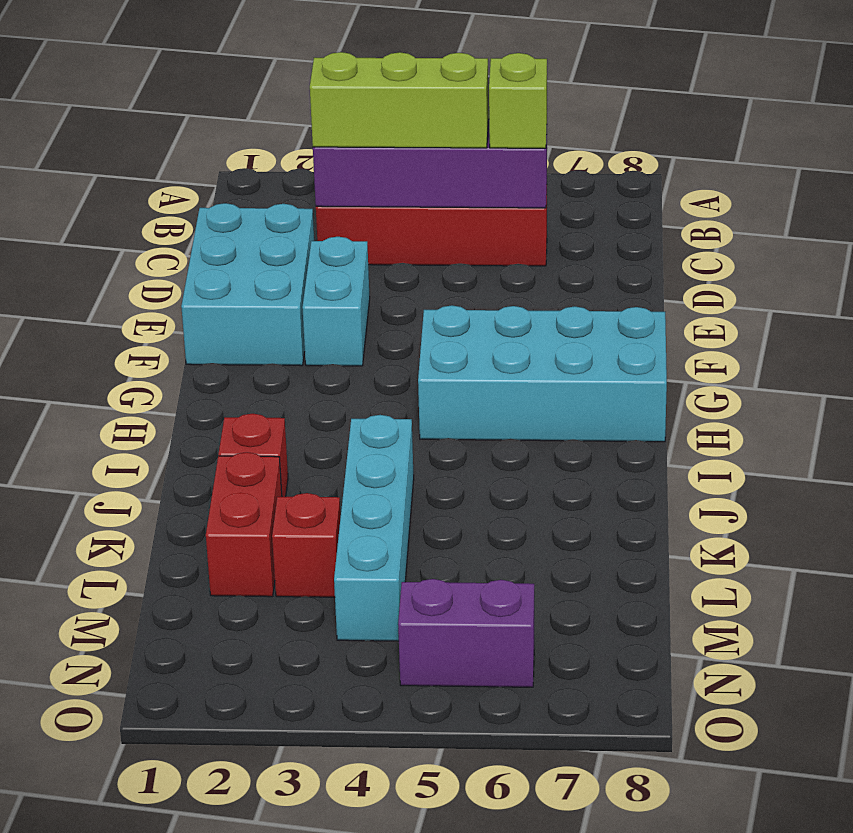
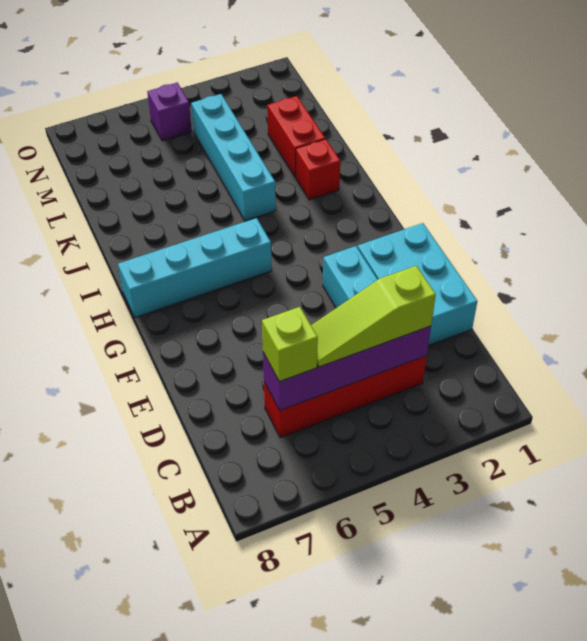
lime 1x3 brick [310,52,489,148] -> lime 1x3 slope [311,266,436,367]
cyan 2x4 brick [418,305,667,442] -> cyan 1x4 brick [118,218,272,318]
red 1x1 brick [272,493,341,597] -> none
purple 1x2 brick [398,579,534,687] -> purple 1x1 brick [147,83,192,141]

